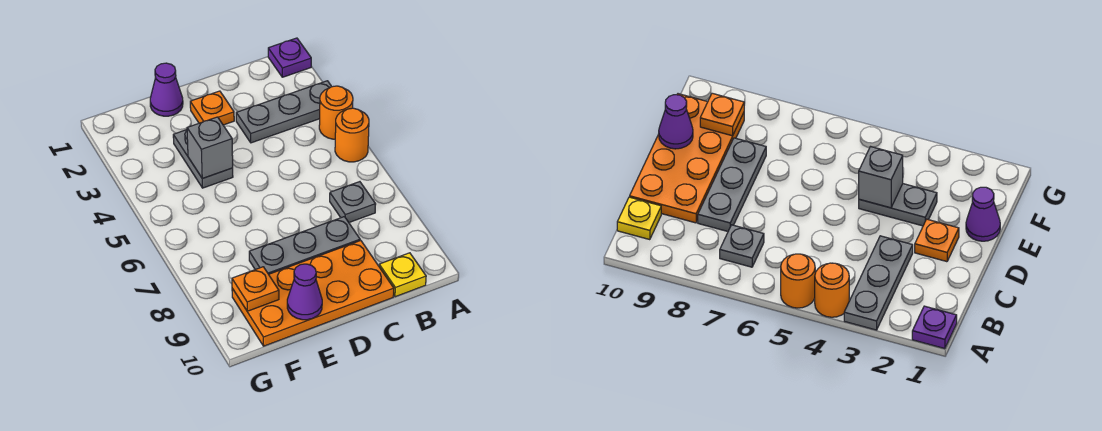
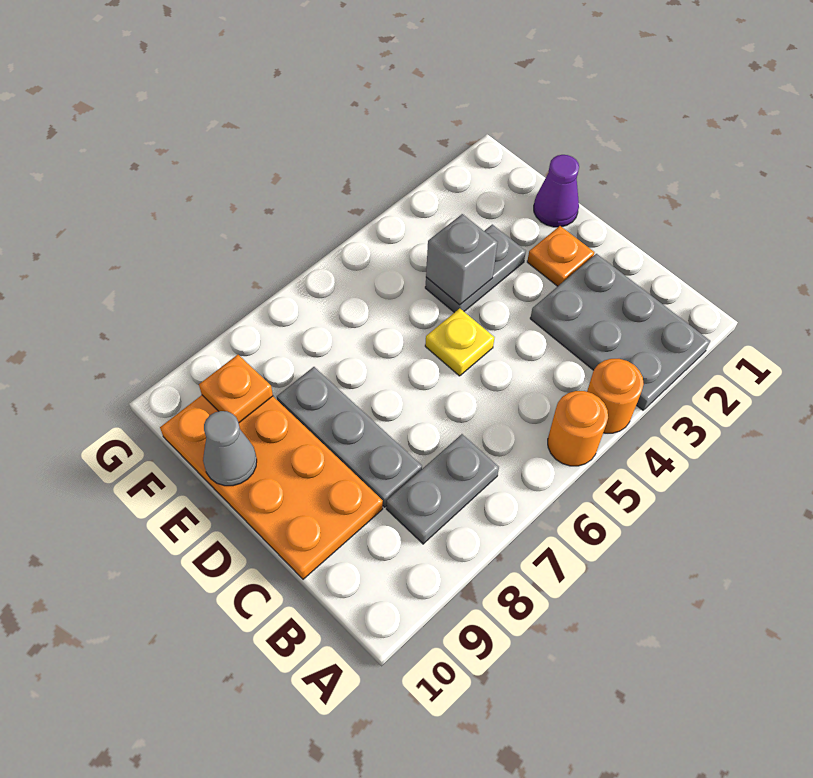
purple 1x1 plate [268,38,311,77] -> none
grey 1x3 plate [236,81,332,143] -> grey 2x3 plate [530,254,710,410]
grey 1x1 plate [330,182,376,222] -> grey 1x2 plate [386,434,499,544]
yellow 1x1 plate [379,253,426,297] -> yellow 1x1 plate moved to [425,308,495,376]
purple 1x1 cone [287,264,322,320] -> grey 1x1 cone [203,411,257,486]

